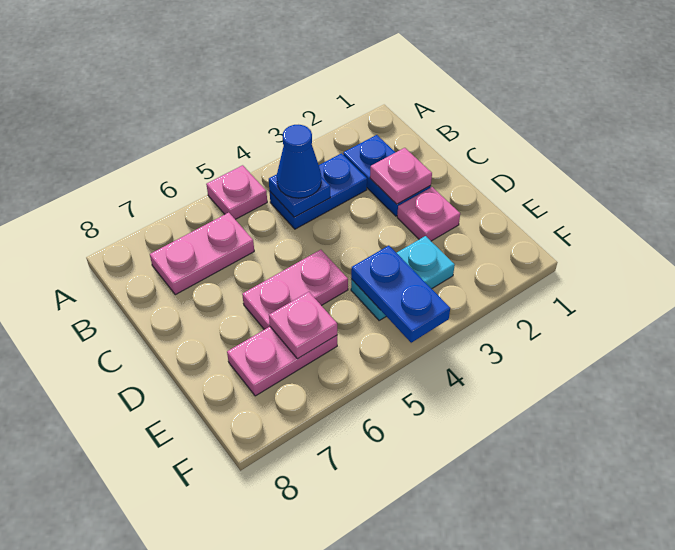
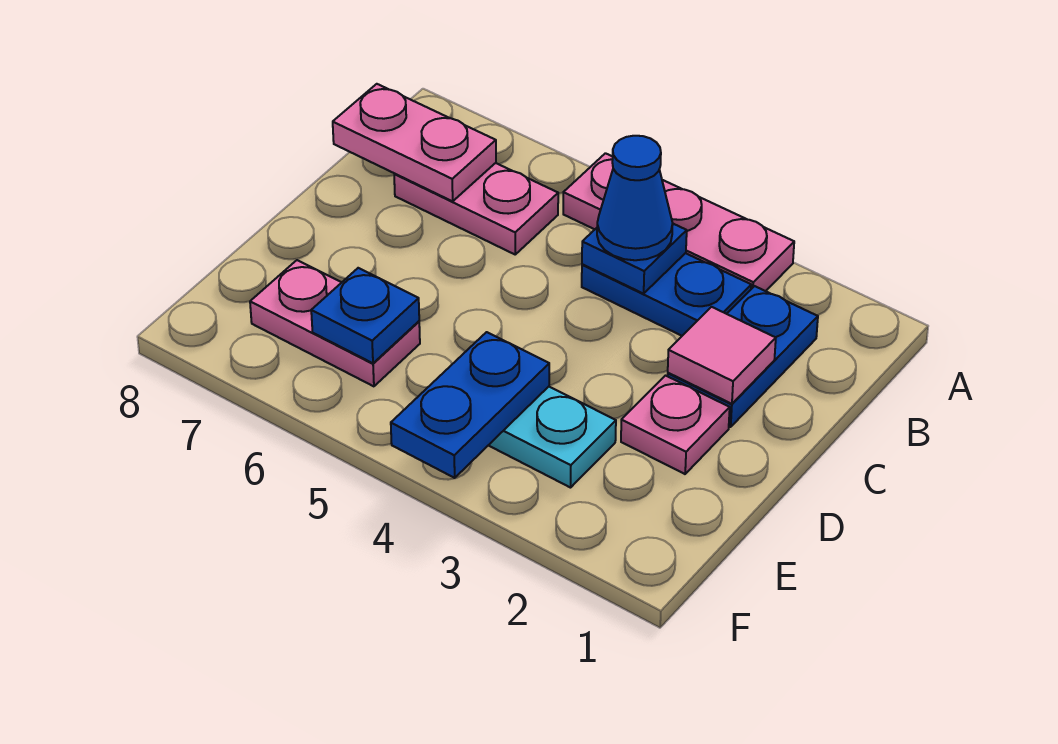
pink 1x1 plate [206,165,267,219] -> pink 1x3 plate [563,153,794,291]
pink 1x1 plate [370,148,432,204] -> pink 1x1 tile [668,307,776,404]
pink 1x2 plate [242,250,348,330] -> pink 1x2 plate moved to [333,84,496,201]
pink 1x1 plate [269,292,337,359] -> blue 1x1 plate [311,268,419,363]

